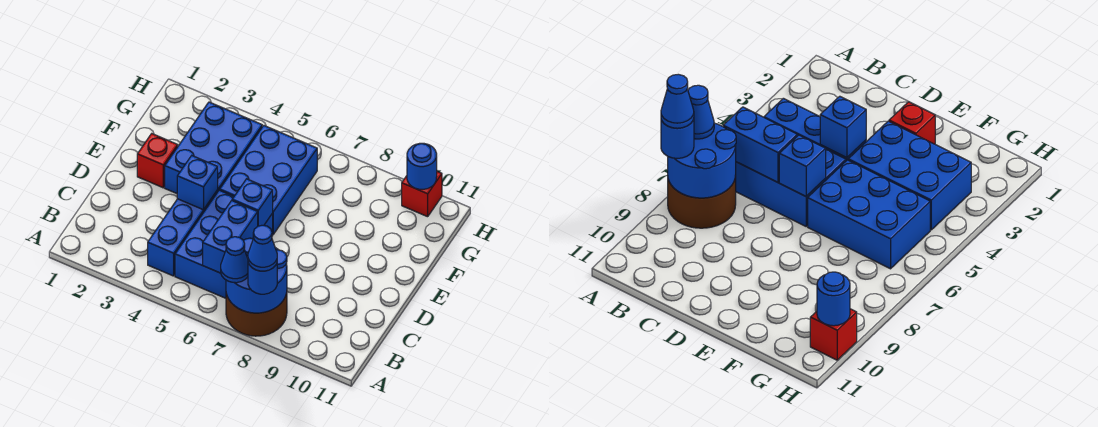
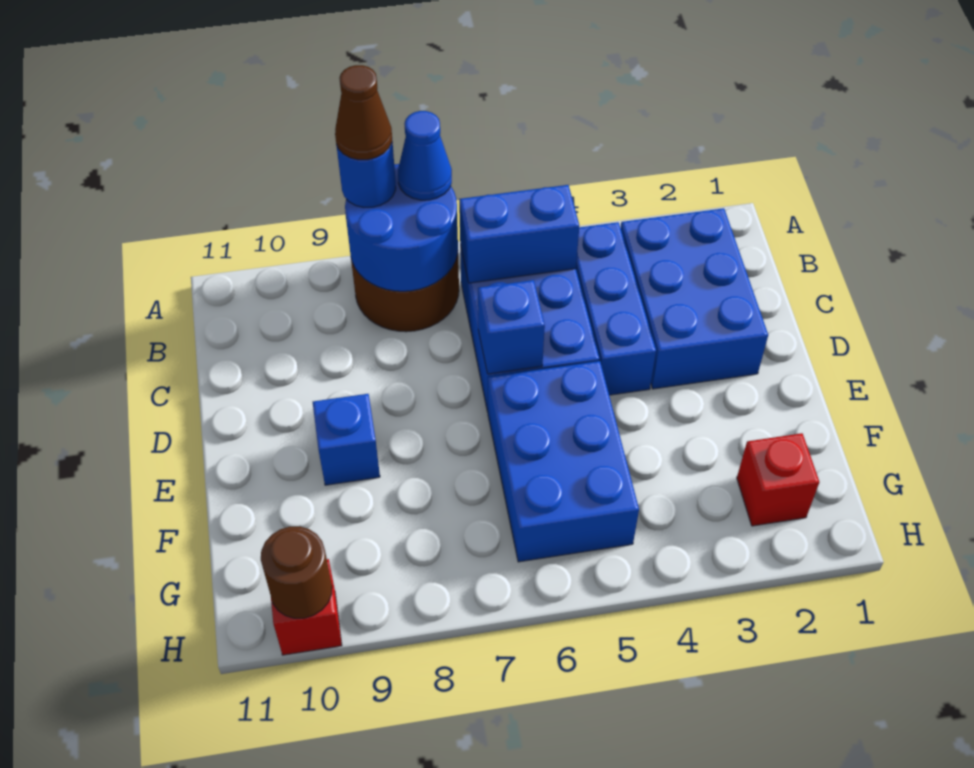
blue 1x1 cone [248,225,277,271] -> brown 1x1 cone [335,65,392,160]
blue 1x2 brick [203,201,258,273] -> blue 1x2 brick turned to [459,185,579,283]
blue 1x1 brick [177,156,218,210] -> blue 1x1 brick moved to [313,394,380,485]
red 1x1 brick [137,134,178,188] -> red 1x1 brick moved to [737,433,819,526]
blue 2x3 brick [165,102,262,194] -> blue 2x3 brick moved to [621,208,768,389]
blue 1x1 round brick [407,143,437,189] -> brown 1x1 round brick [261,527,332,618]

